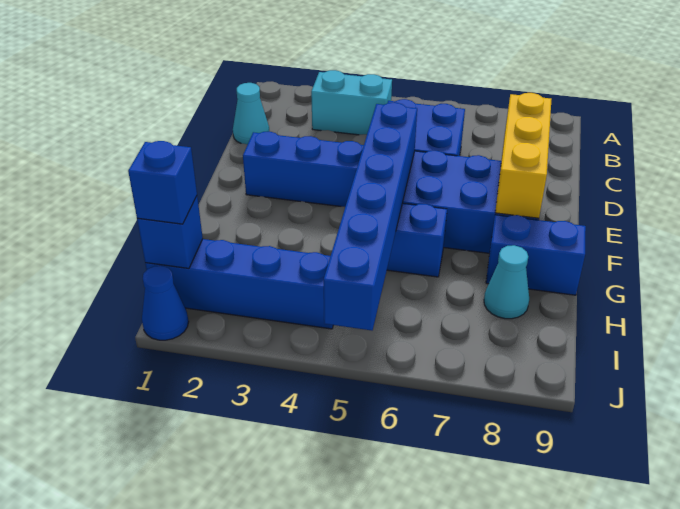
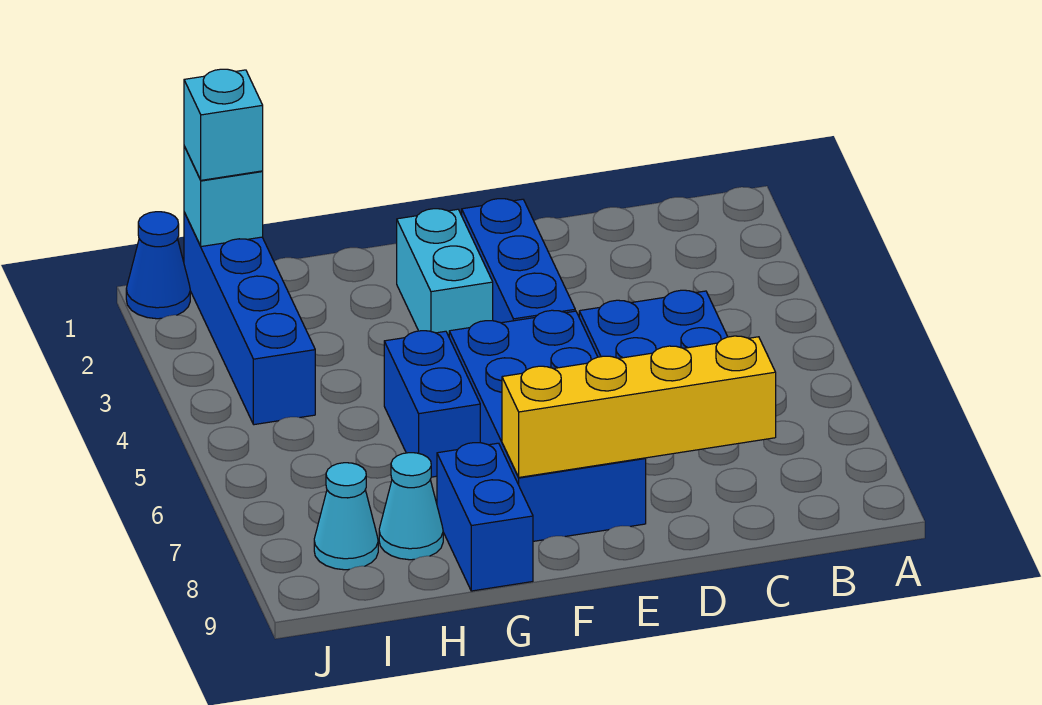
cyan 1x2 brick [311,70,392,135] -> cyan 1x2 brick moved to [397,209,493,336]
cyan 1x1 cone [233,83,269,145] -> cyan 1x1 cone moved to [314,463,378,570]
yellow 1x3 brick [495,93,552,218] -> yellow 1x4 brick [502,336,776,477]
blue 1x6 brick [324,103,417,330] -> none
blue 1x1 brick [137,196,203,268] -> cyan 1x1 brick [184,146,263,247]
blue 1x1 brick [128,141,197,224] -> cyan 1x1 brick [184,69,263,180]

